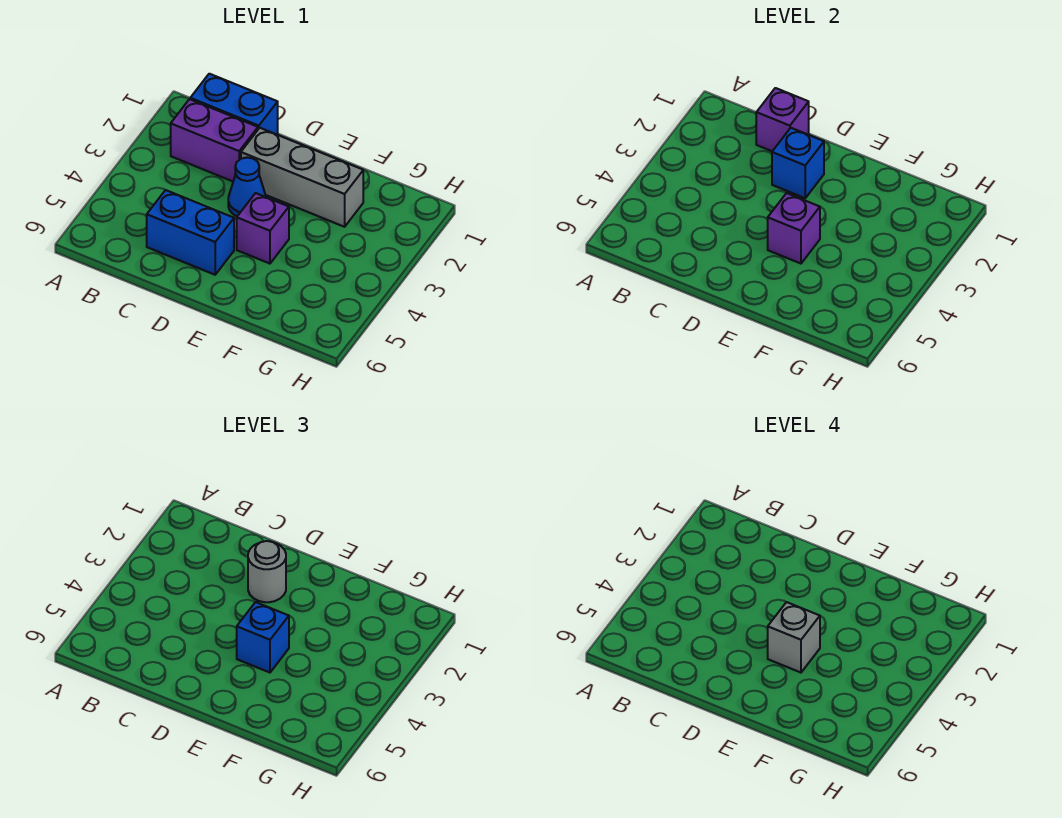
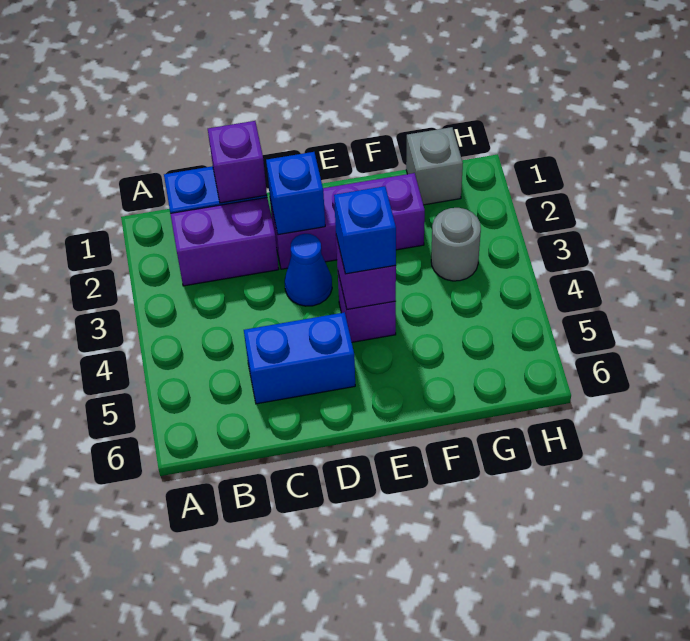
grey 1x3 brick [241,128,363,227] -> purple 1x3 brick [270,173,425,269]
grey 1x1 round brick [248,541,286,602] -> grey 1x1 round brick moved to [431,208,481,281]
grey 1x1 brick [768,602,820,673] -> grey 1x1 brick moved to [406,127,463,205]

